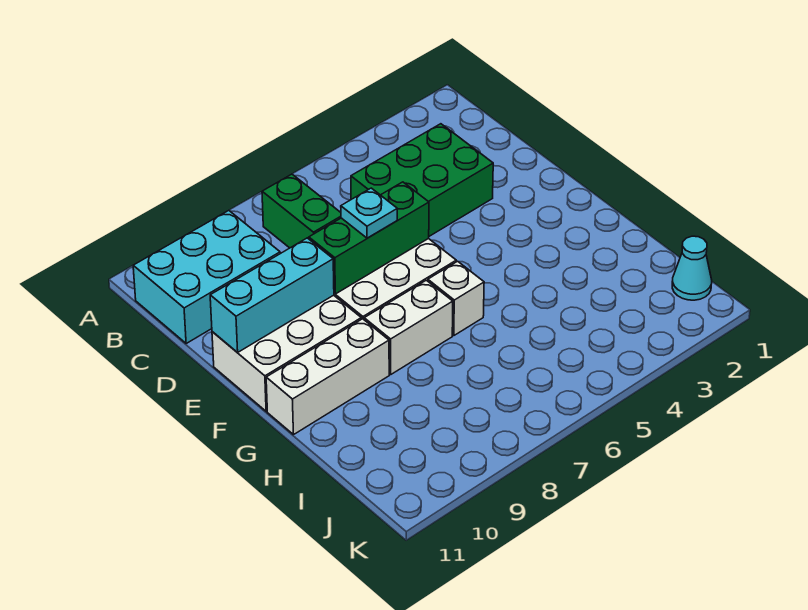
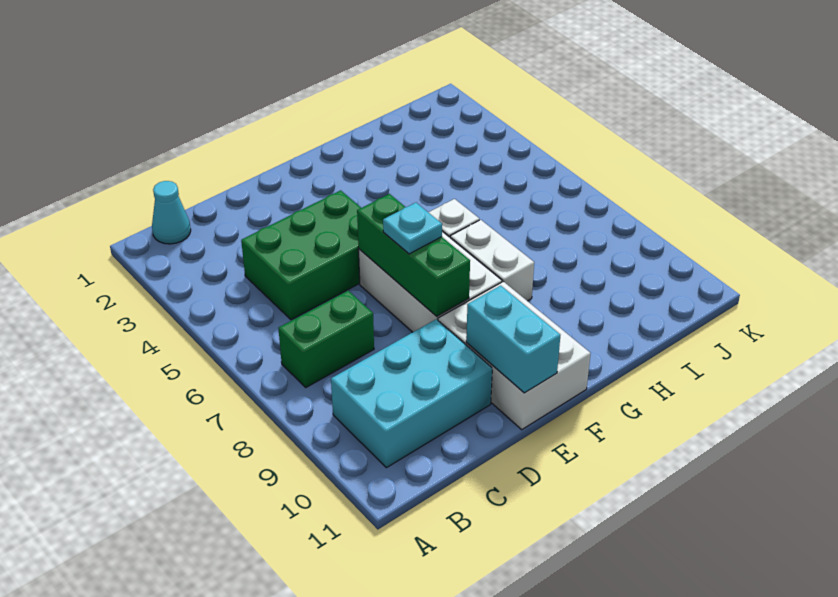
cyan 2x3 brick [133,211,280,343] -> cyan 2x3 brick turned to [331,319,492,468]
green 2x3 brick [351,124,493,236] -> green 2x3 brick turned to [241,190,361,320]
cyan 1x3 brick [210,238,334,353] -> cyan 1x2 brick [466,286,560,393]
white 1x3 brick [266,319,389,435] -> none
cyan 1x1 cone [672,236,712,300] -> cyan 1x1 cone moved to [152,181,191,244]

